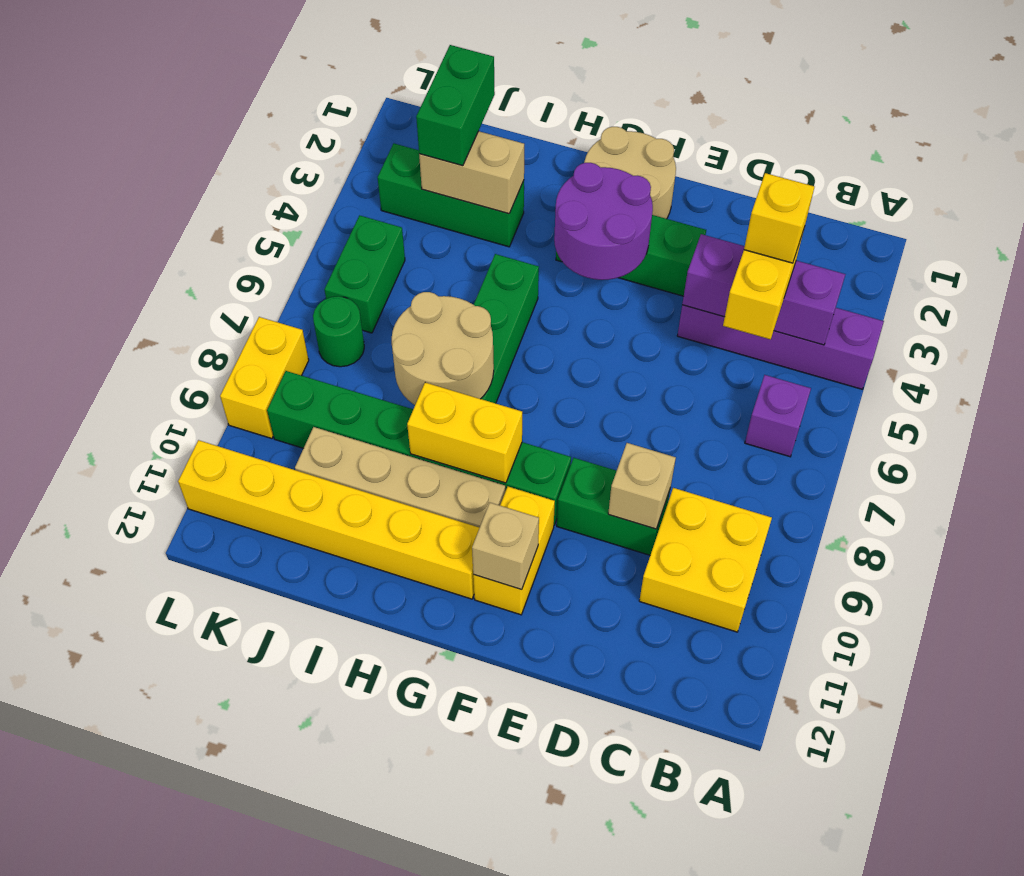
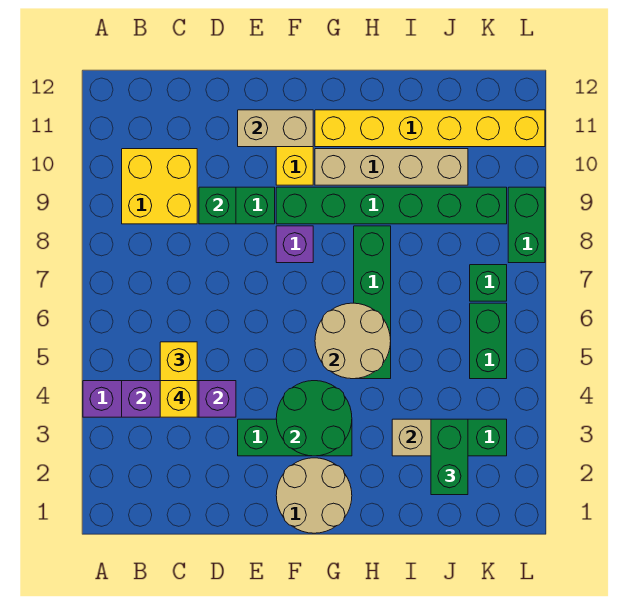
purple 1x1 brick [745,375,811,457] -> purple 1x1 brick moved to [276,226,313,263]
tan 1x1 brick [608,443,676,529] -> green 1x1 brick [199,187,236,224]
purple 2x2 round brick [554,163,653,280] -> green 2x2 round brick [276,381,352,456]
tan 1x1 brick [472,503,539,590] -> tan 1x2 brick [238,110,313,147]
yellow 1x2 brick [407,383,522,483] -> none
tan 2x2 round brick [392,292,494,405] -> tan 2x2 round brick moved to [315,303,391,379]
green 1x1 round brick [313,296,364,367] -> green 1x1 brick [470,265,507,301]
yellow 1x2 brick [220,317,309,439] -> green 1x2 brick [508,187,545,263]

